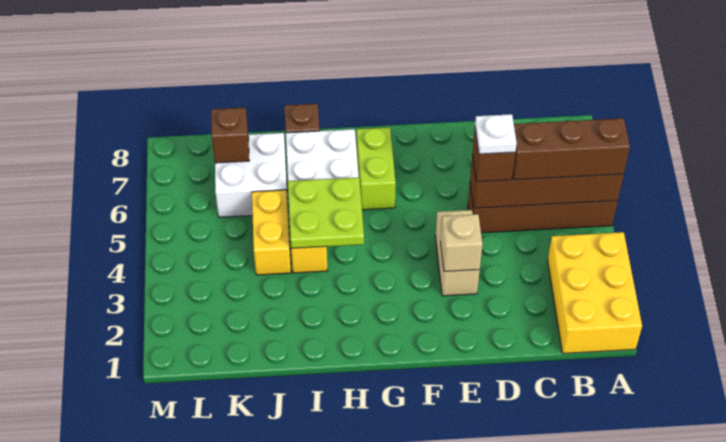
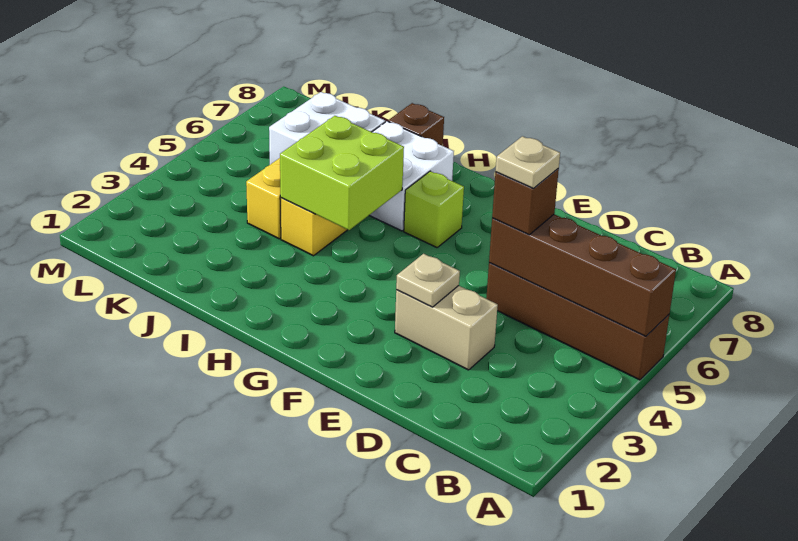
yellow 2x3 brick [548,232,642,354] -> none
brown 1x3 brick [513,118,630,180] -> none
white 1x1 plate [475,114,517,154] -> tan 1x1 plate [496,136,560,188]
tan 1x2 brick [435,210,480,296] -> tan 1x2 brick turned to [395,286,498,370]
tan 1x1 brick [441,214,482,271] -> tan 1x1 plate [396,254,460,307]
lime 1x2 brick [357,127,396,210] -> lime 1x1 brick [404,171,464,247]
lime 2x2 plate [288,177,364,248] -> lime 2x2 brick [280,116,404,230]
brown 1x1 brick [211,107,249,163] -> none

